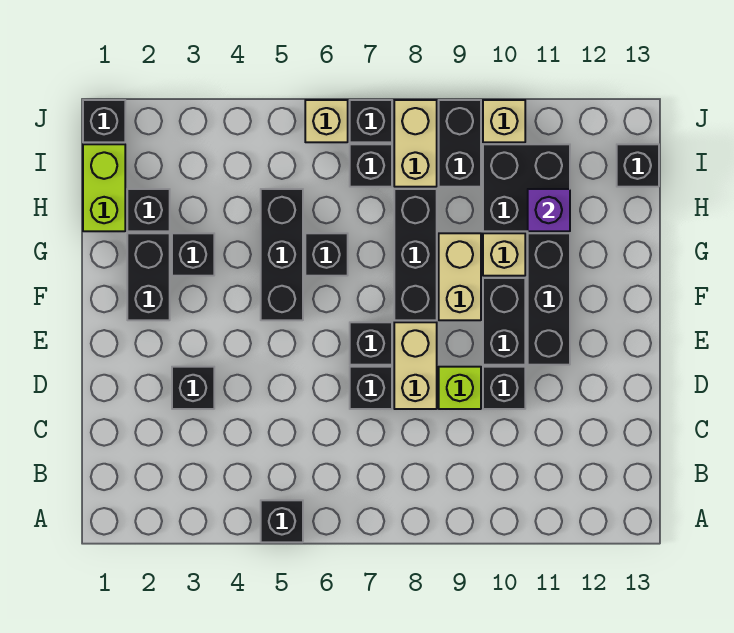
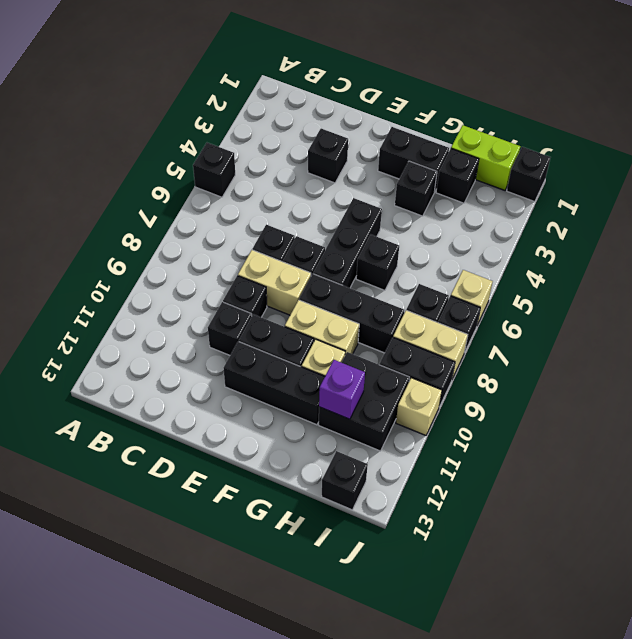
lime 1x1 brick [439,367,481,409] -> black 1x1 brick [223,276,267,317]
black 1x3 brick [261,189,303,320] -> black 1x3 brick turned to [313,198,382,288]

